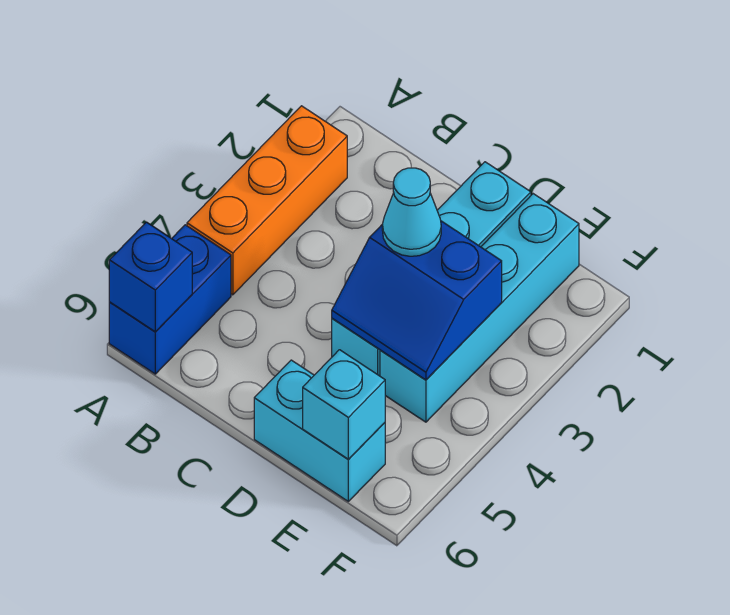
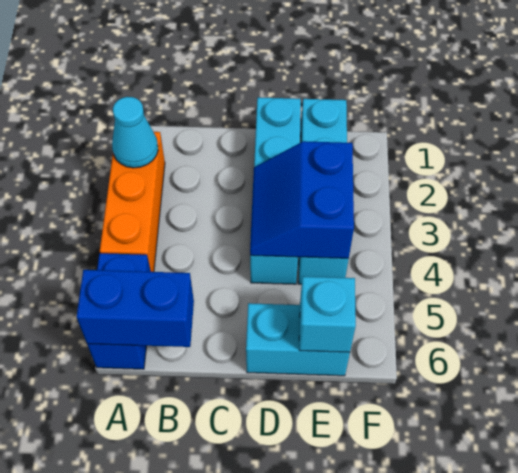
blue 1x1 brick [109,222,192,332] -> blue 1x2 brick [77,270,194,347]
blue 2x2 slope [332,221,502,380] -> blue 2x2 slope turned to [250,141,354,258]
cyan 1x1 cone [382,168,441,256] -> cyan 1x1 cone moved to [112,97,158,168]

